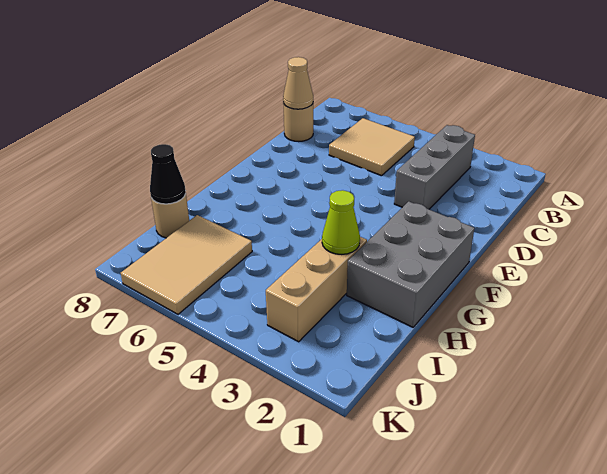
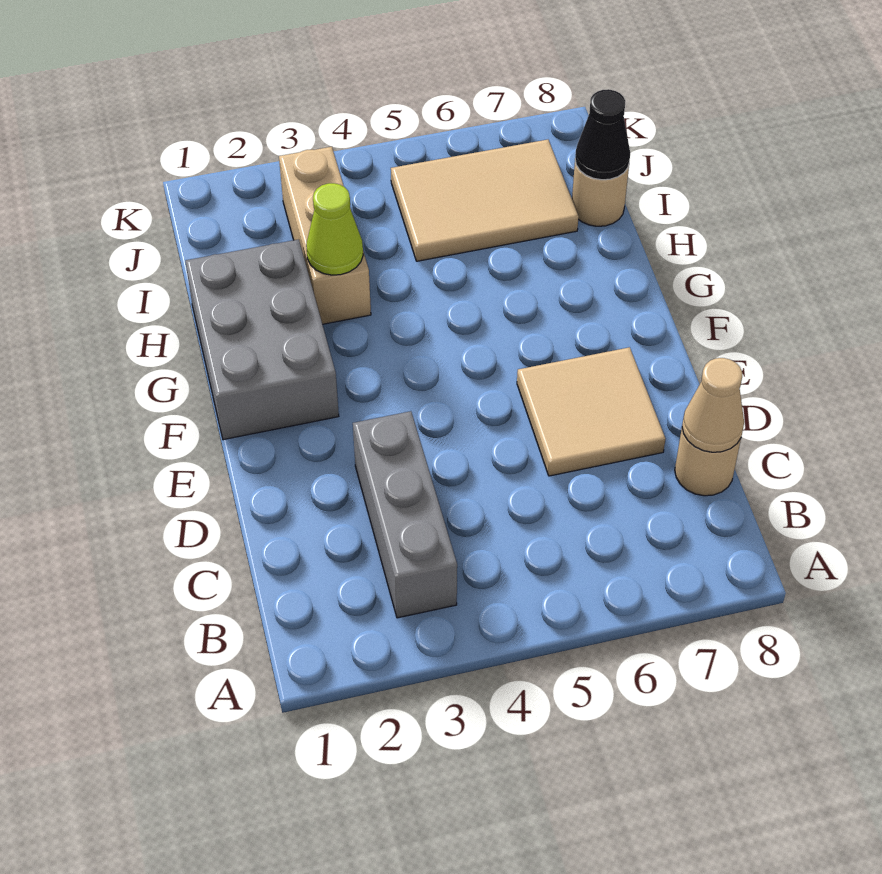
tan 2x2 tile [329,118,415,176] -> tan 2x2 tile moved to [517,347,665,476]
tan 2x3 tile [121,215,252,314] -> tan 2x3 tile turned to [391,140,579,261]

